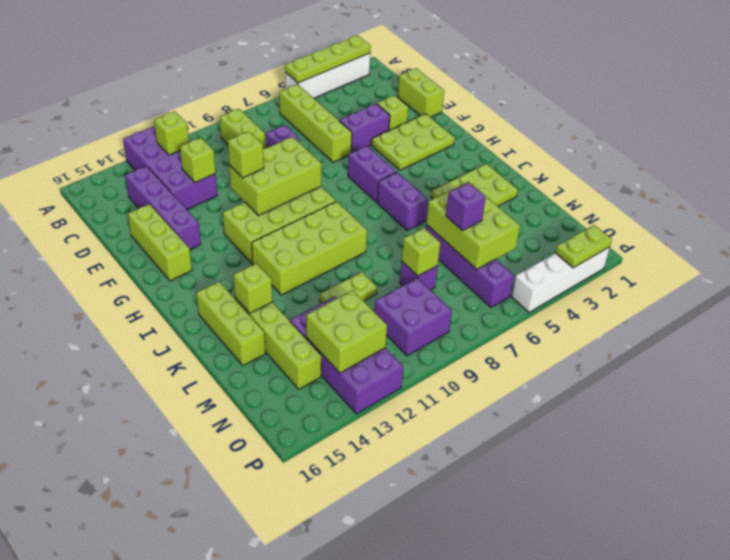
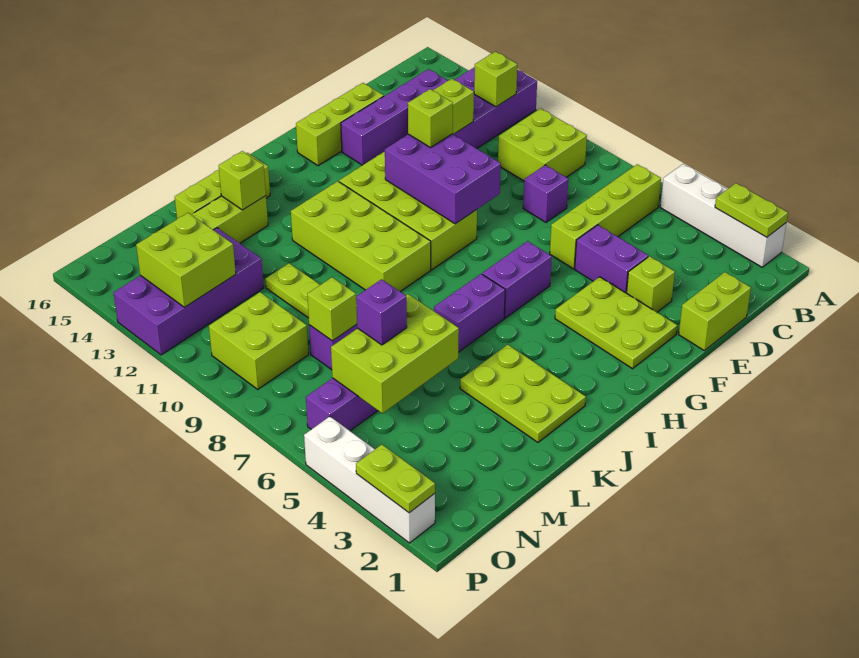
lime 1x4 plate [285,35,371,83] -> lime 1x2 plate [715,183,788,237]
lime 1x2 brick [220,109,265,149] -> lime 2x2 brick [498,108,587,181]
lime 2x3 brick [229,137,321,216] -> purple 2x3 brick [385,134,501,224]
purple 2x2 brick [374,278,452,356] -> lime 2x2 brick [209,292,308,389]

